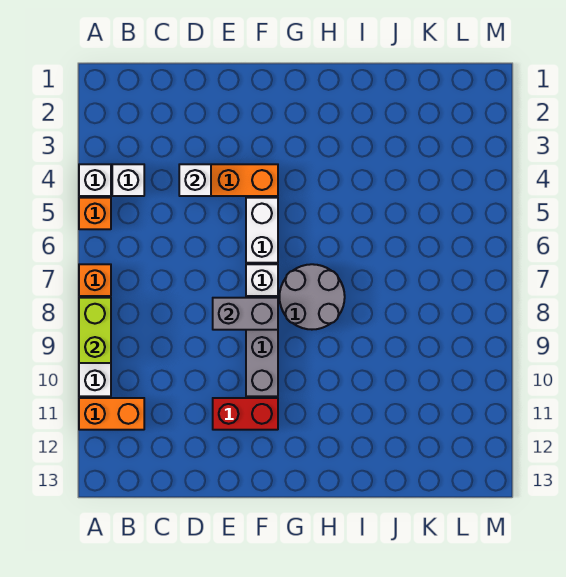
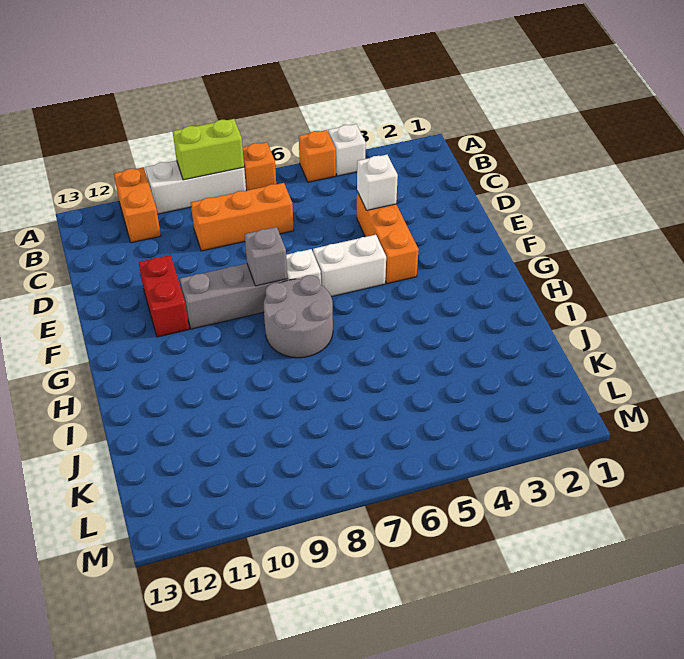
white 1x1 brick [112,164,144,196] -> none
none -> orange 1x3 brick [191,183,294,251]
grey 1x2 brick [213,298,278,330] -> grey 1x1 brick [245,227,287,286]

